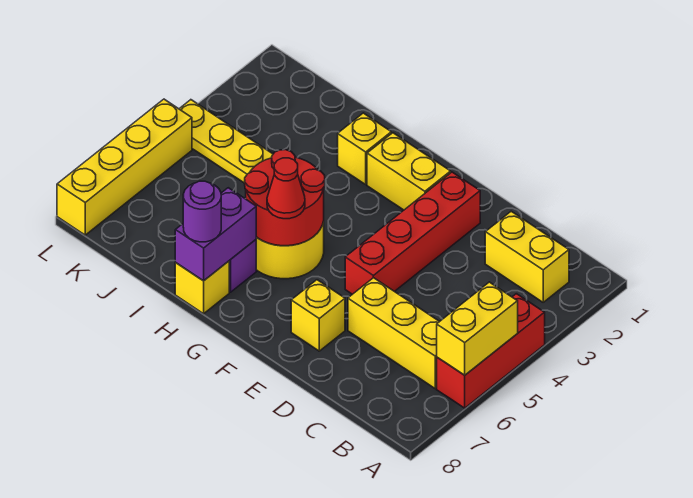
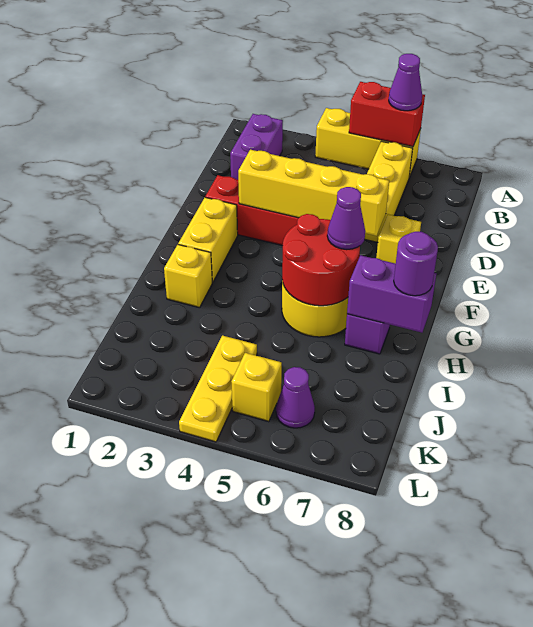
red 1x3 brick [437,294,545,408] -> yellow 1x3 brick [315,108,421,177]
yellow 1x2 brick [437,282,518,375] -> red 1x2 brick [349,82,425,147]
none -> purple 1x1 cone [389,54,422,111]
yellow 1x2 brick [485,211,569,302] -> purple 1x2 brick [230,114,283,180]
red 1x1 cone [267,158,305,219] -> purple 1x1 cone [327,187,365,250]
yellow 1x1 brick [175,261,229,314] -> yellow 1x1 brick moved to [231,353,282,422]
none -> purple 1x1 cone [276,367,315,428]
yellow 1x4 brick [57,99,192,235] -> yellow 1x4 brick moved to [238,150,389,236]

